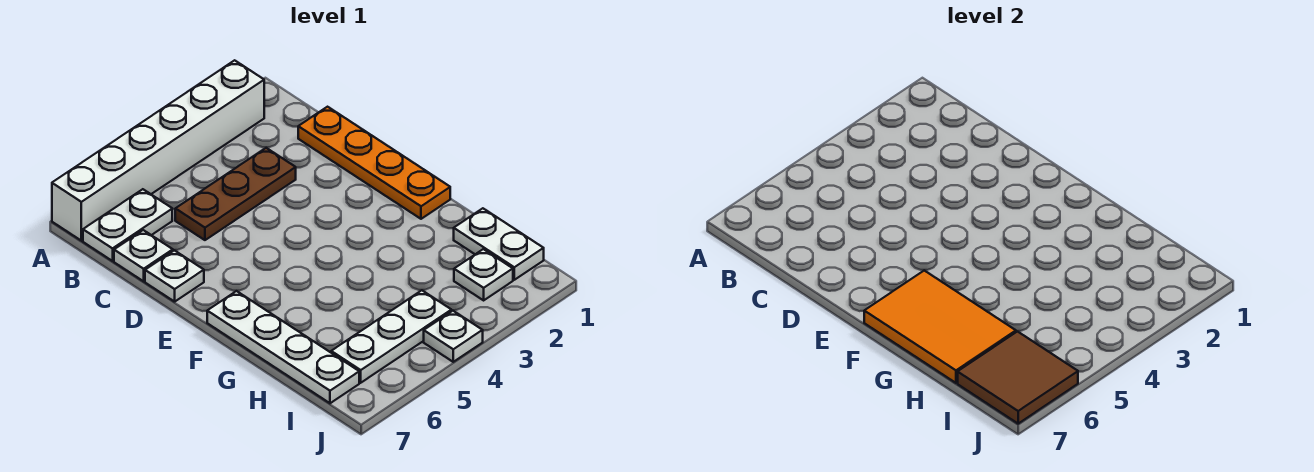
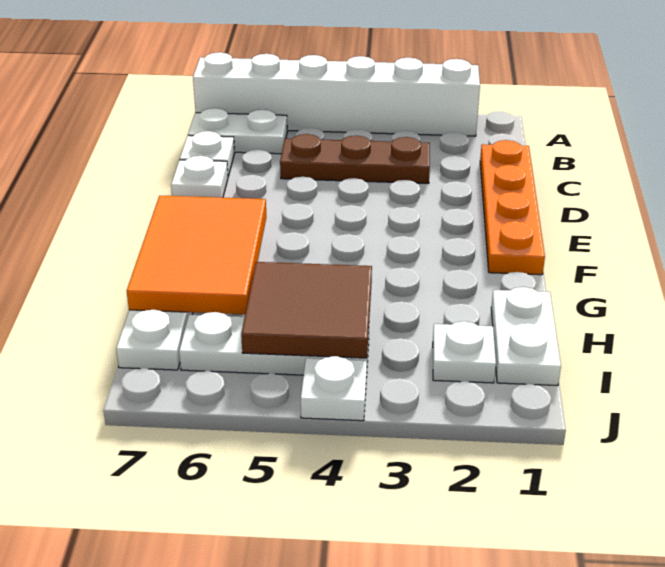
brown 2x2 tile [958,332,1078,424] -> brown 2x2 tile moved to [241,262,372,358]

